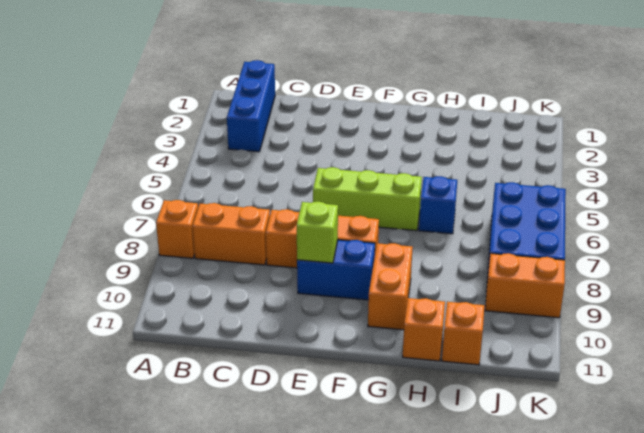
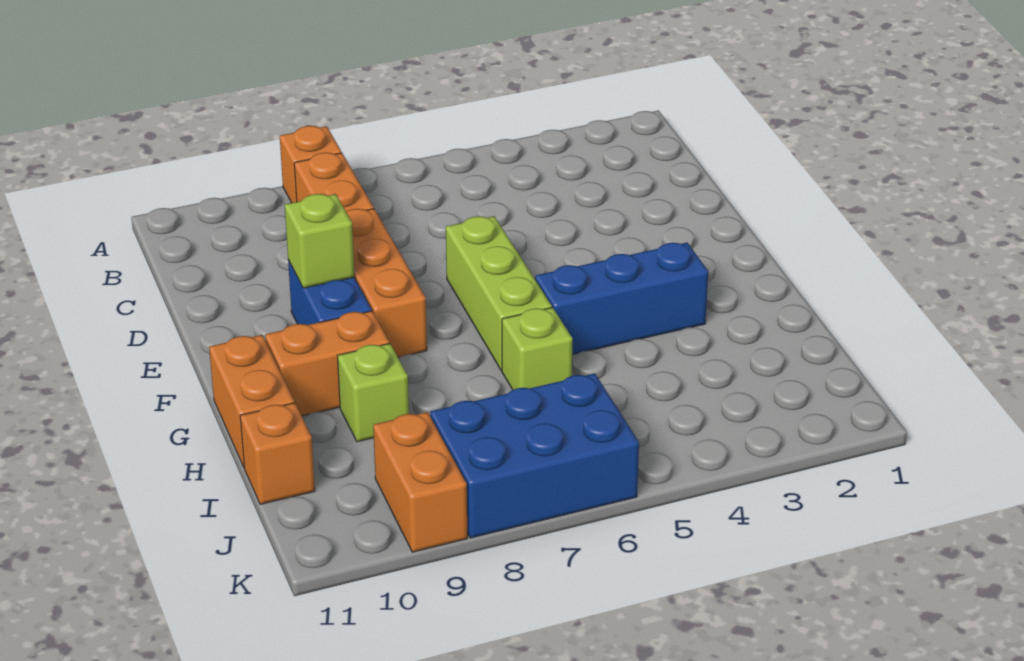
blue 1x3 brick [227,60,275,152] -> blue 1x3 brick moved to [535,243,708,354]
blue 1x1 brick [419,176,457,234] -> lime 1x1 brick [502,307,573,390]
none -> lime 1x1 brick [337,343,409,442]
orange 1x1 brick [403,298,445,361] -> orange 1x2 brick [209,335,294,467]

